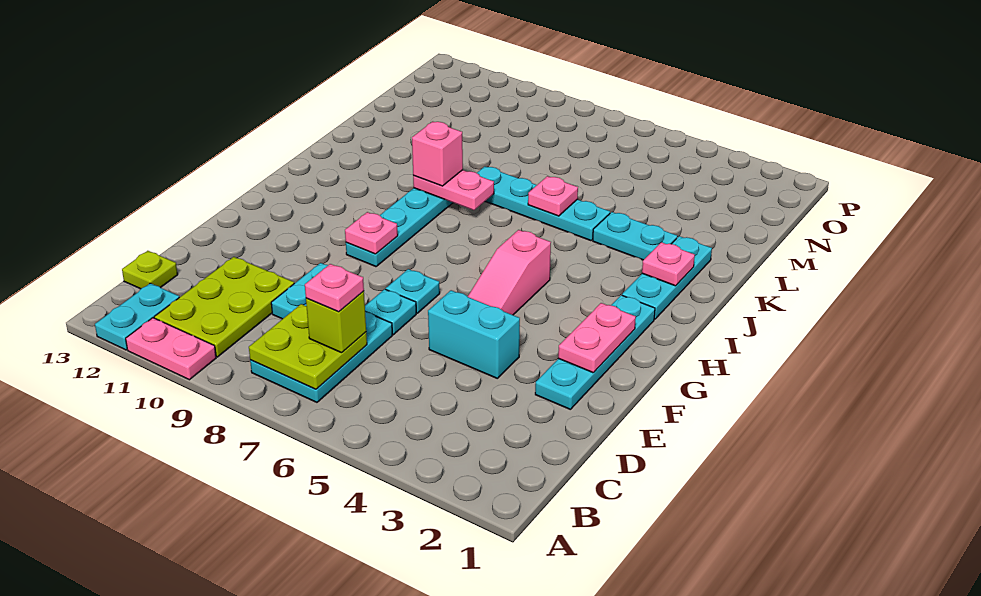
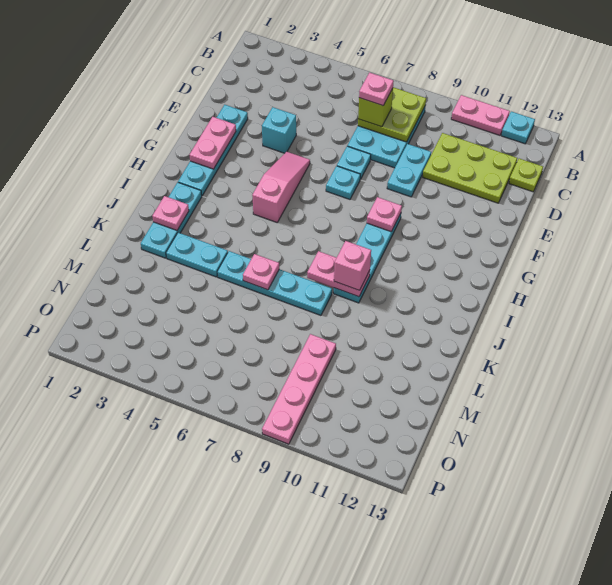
cyan 1x2 plate [95,283,179,350] -> cyan 1x1 plate [501,112,535,144]
lime 2x3 plate [154,257,294,357] -> lime 2x3 plate turned to [423,133,517,203]
cyan 1x2 brick [428,290,520,378] -> cyan 1x1 brick [262,107,296,153]
none -> pink 1x4 plate [262,334,336,444]

